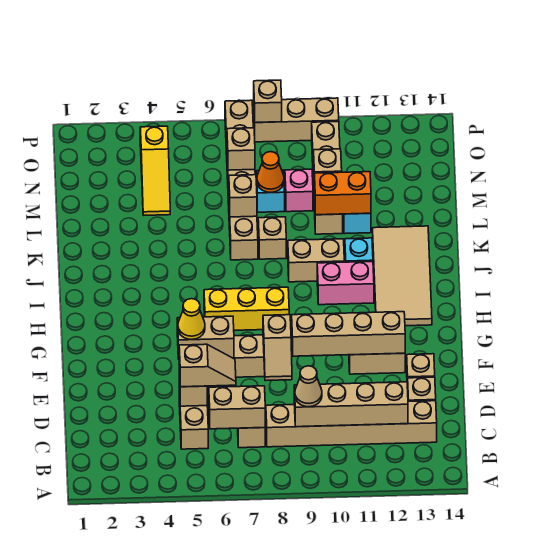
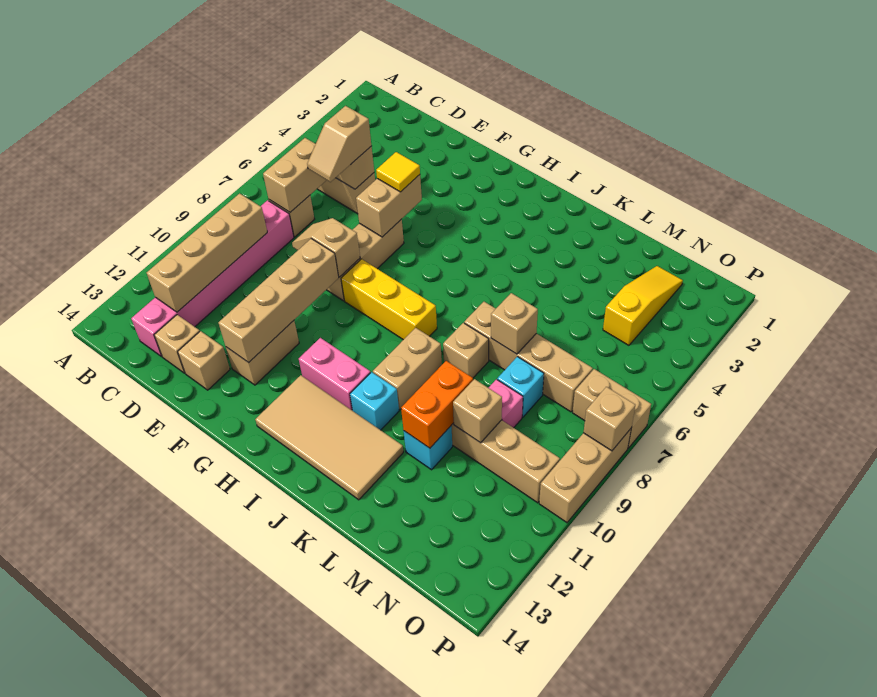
tan 1x6 brick [266,401,437,447] -> pink 1x6 brick [131,200,294,357]
tan 1x1 cone [295,366,322,407] -> none
yellow 1x1 cone [178,299,205,340] -> yellow 1x1 tile [376,152,420,192]
yellow 1x3 brick [204,287,289,330] -> yellow 1x3 brick turned to [341,259,437,340]
pink 1x2 brick [317,262,374,305] -> pink 1x2 brick turned to [299,338,371,411]
yellow 1x3 slope [140,126,170,215] -> yellow 1x3 slope turned to [603,266,683,345]
orange 1x1 cone [257,152,284,193] -> none
tan 1x1 brick [227,128,255,170] -> none

